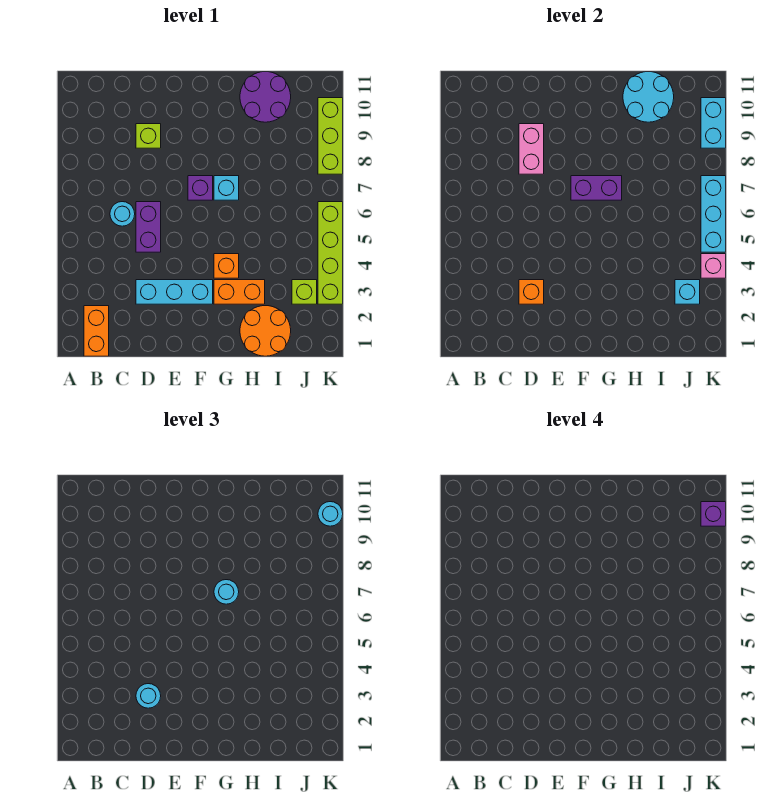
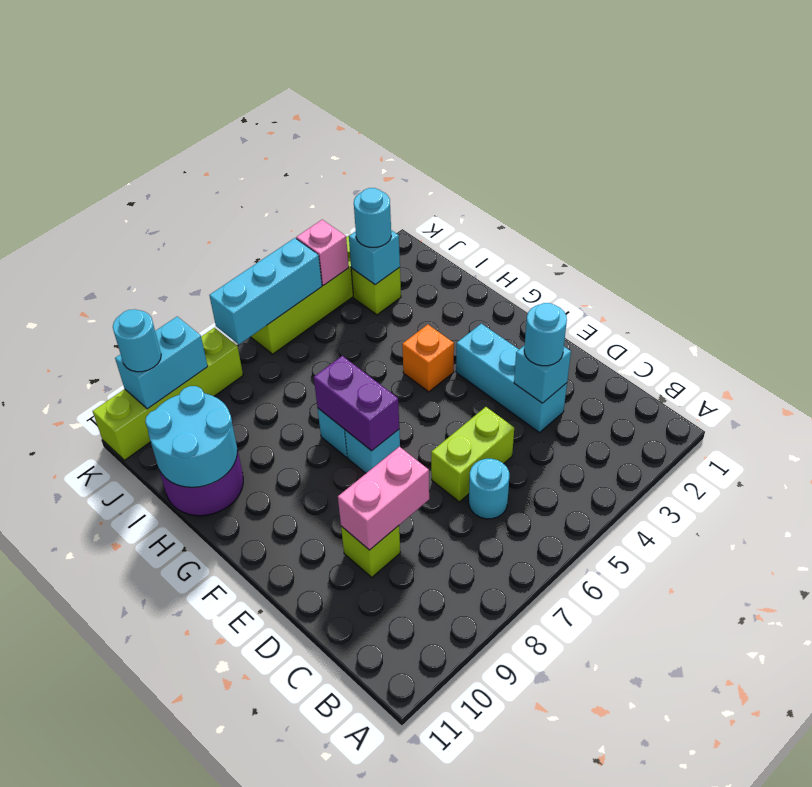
orange 1x2 brick [84,306,109,356] -> none
orange 1x1 brick [519,280,544,304] -> cyan 1x1 brick [514,345,571,403]
purple 1x2 brick [136,202,161,252] -> lime 1x2 brick [431,407,514,502]
purple 1x1 brick [188,176,213,200] -> cyan 1x1 brick [345,430,400,473]
orange 1x2 brick [214,280,265,304] -> none
cyan 1x1 round brick [214,580,239,604] -> cyan 1x1 round brick moved to [354,188,391,247]
orange 2x2 round brick [240,306,291,356] -> none
lime 1x3 brick [318,98,343,174] -> lime 1x4 brick [93,328,243,460]
purple 1x1 brick [701,502,726,526] -> none

